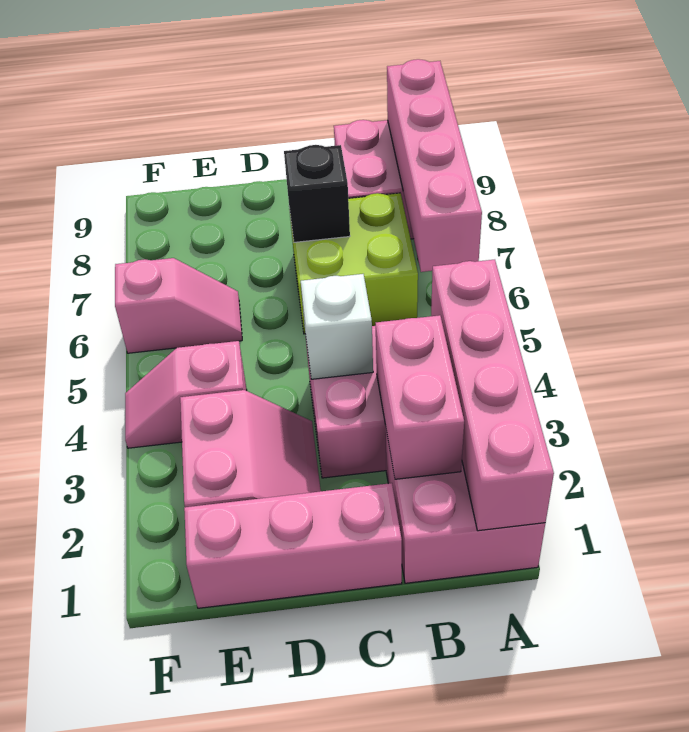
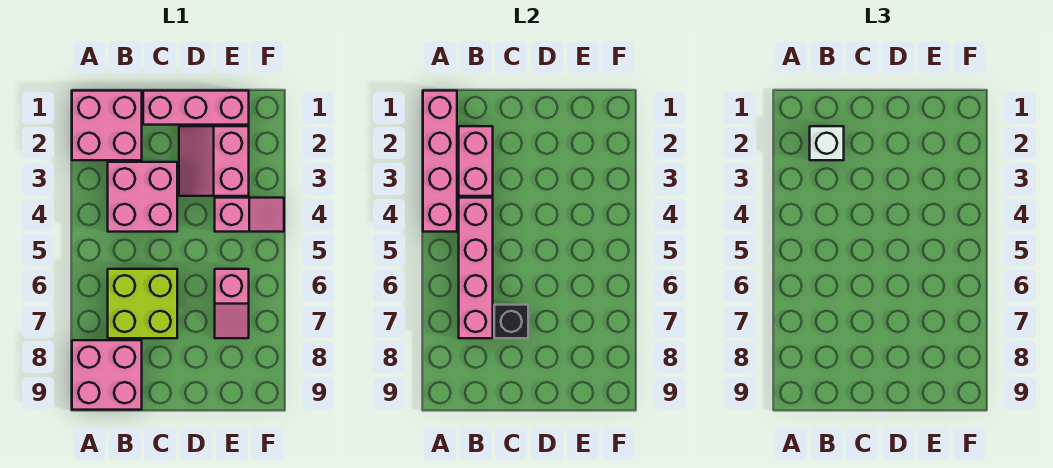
pink 1x4 brick [387,59,482,272] -> pink 1x4 brick moved to [459,198,493,338]
white 1x1 brick [301,274,373,379] -> white 1x1 brick moved to [810,126,844,160]
pink 1x2 slope [115,258,242,353] -> pink 1x2 slope turned to [215,269,249,338]

